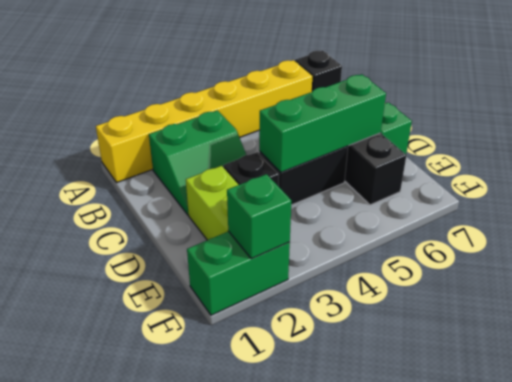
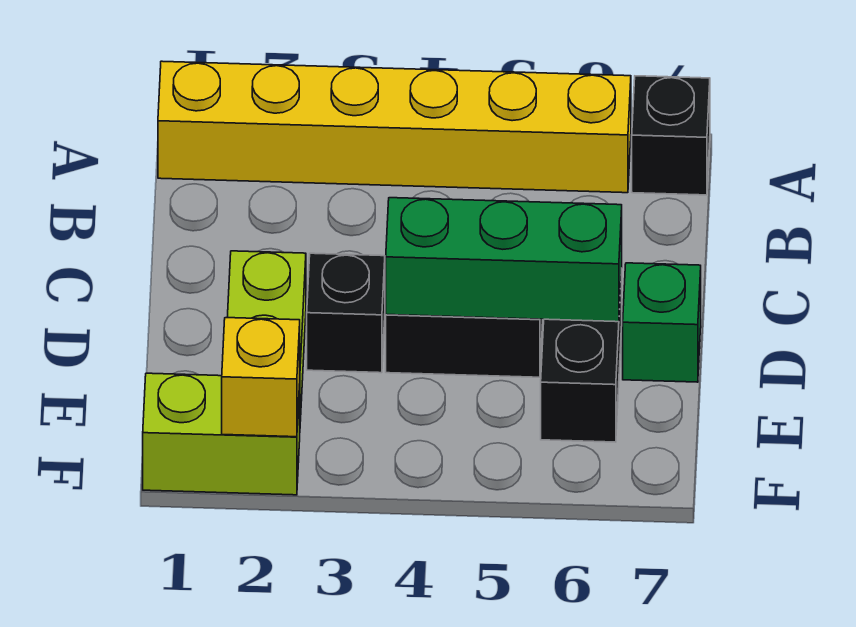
green 2x2 slope [149,110,246,215] -> none
green 1x2 brick [187,231,290,315] -> lime 1x2 brick [143,373,300,495]
green 1x1 brick [227,174,292,259] -> yellow 1x1 brick [222,318,300,437]

